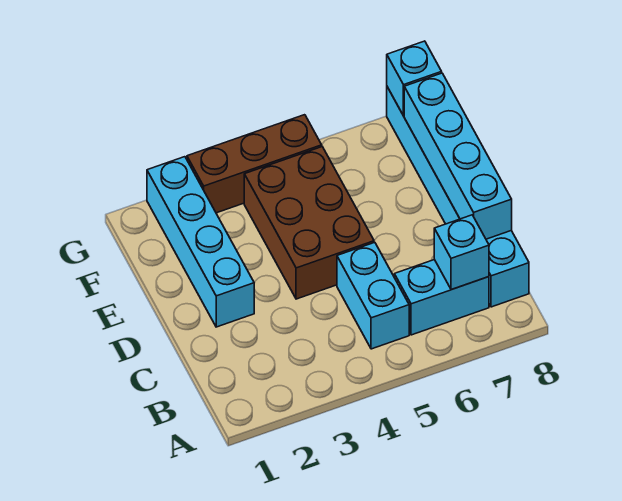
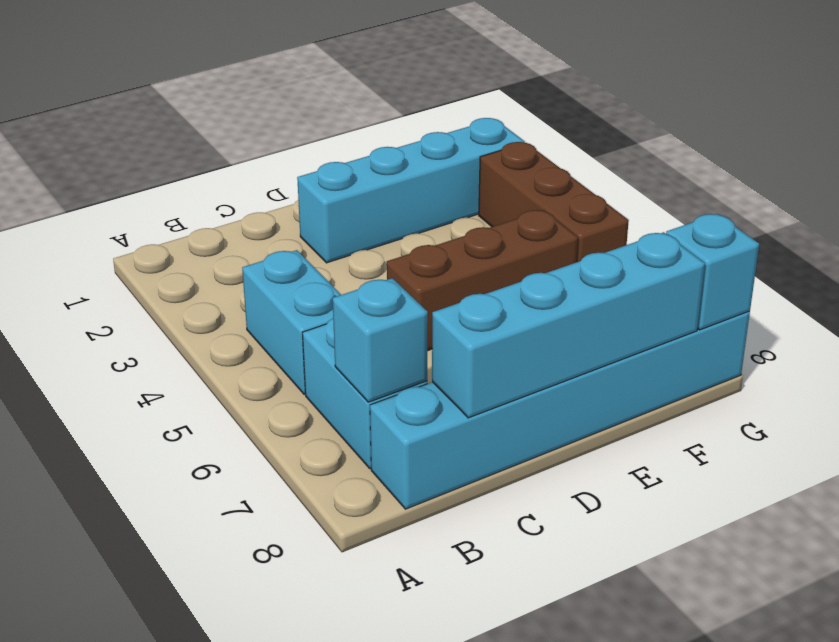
cyan 1x2 brick [337,242,409,349] -> cyan 1x2 brick turned to [242,250,341,395]
brown 2x3 brick [244,147,374,299] -> brown 1x3 brick [387,210,578,351]

